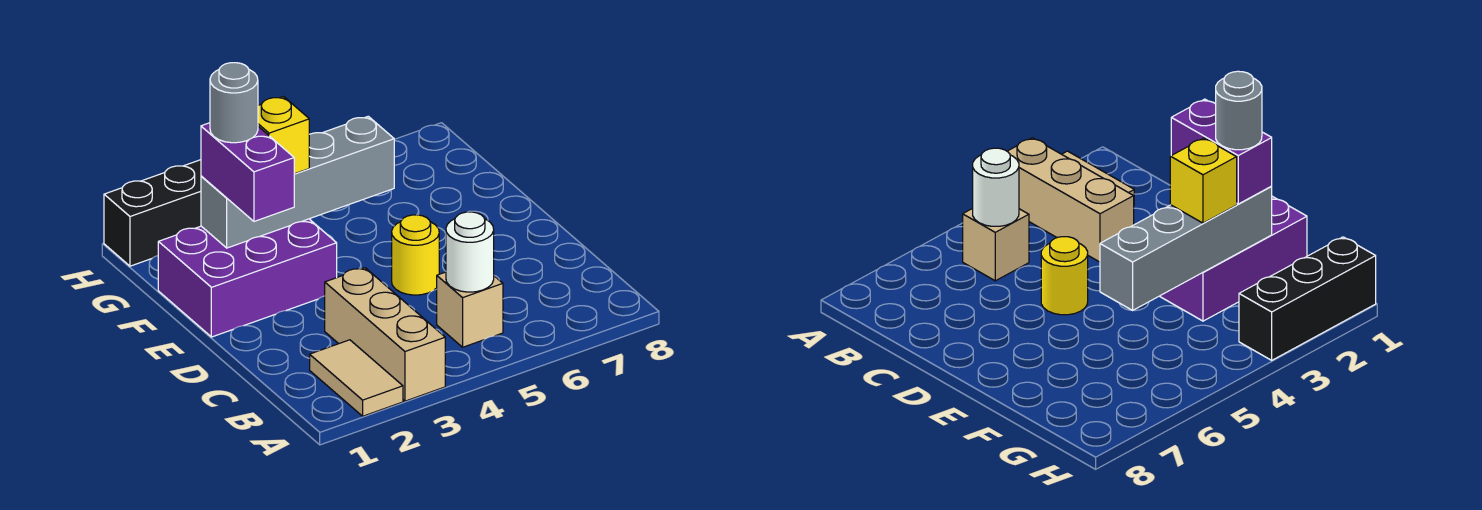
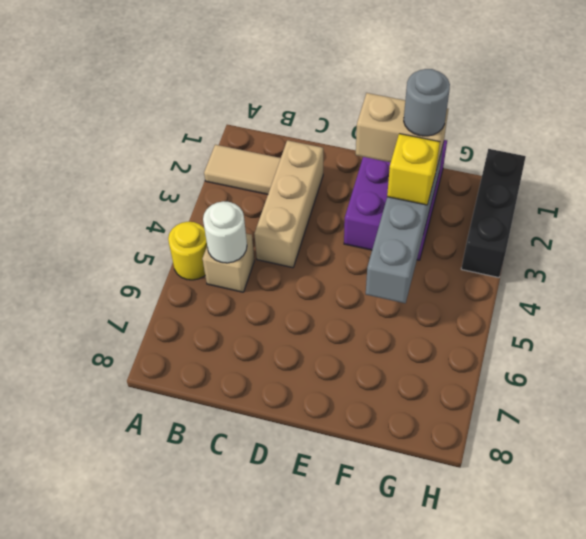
tan 1x3 brick [325,268,445,401] -> tan 1x3 brick turned to [254,140,323,268]
yellow 1x1 round brick [392,215,439,295] -> yellow 1x1 round brick moved to [168,222,207,280]
purple 1x2 brick [201,123,294,221] -> tan 1x2 brick [356,93,448,169]

